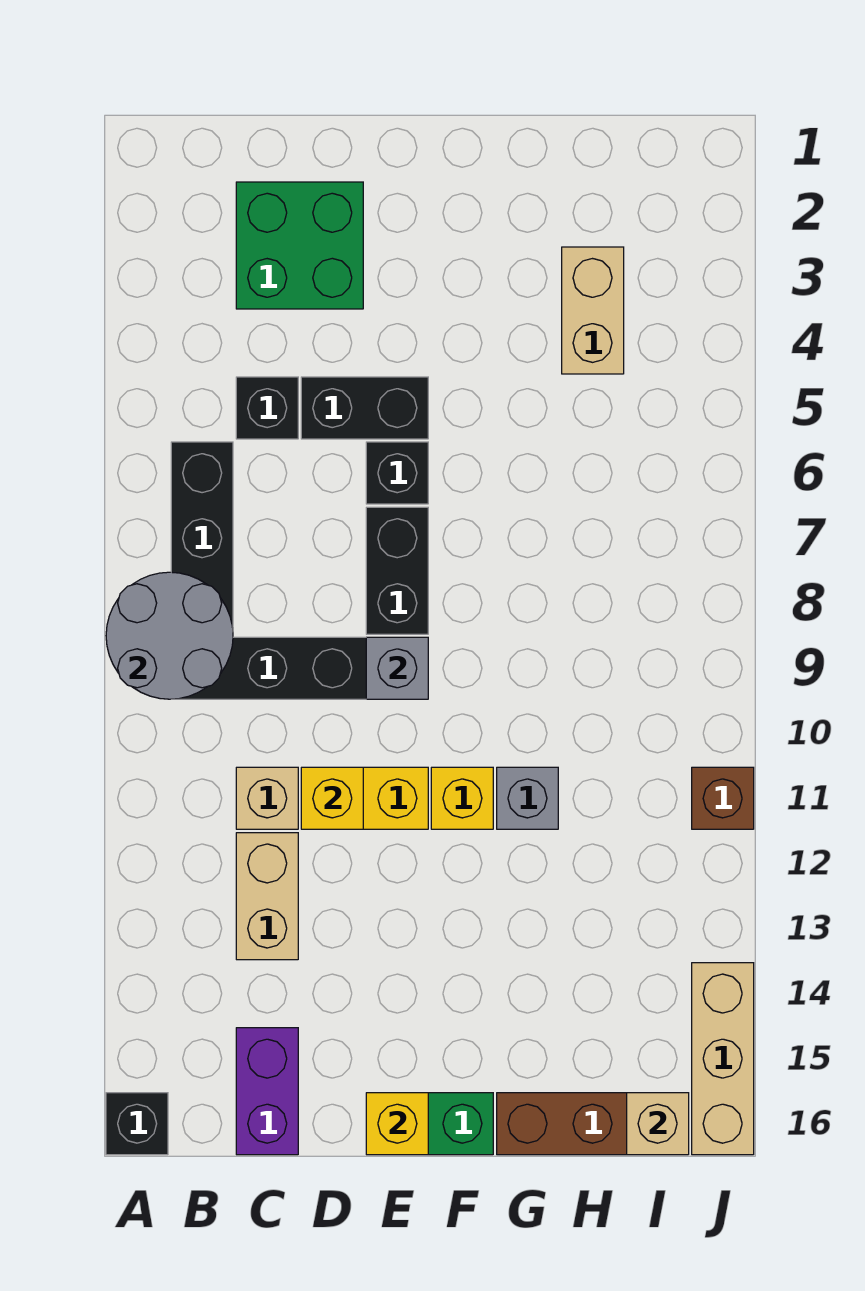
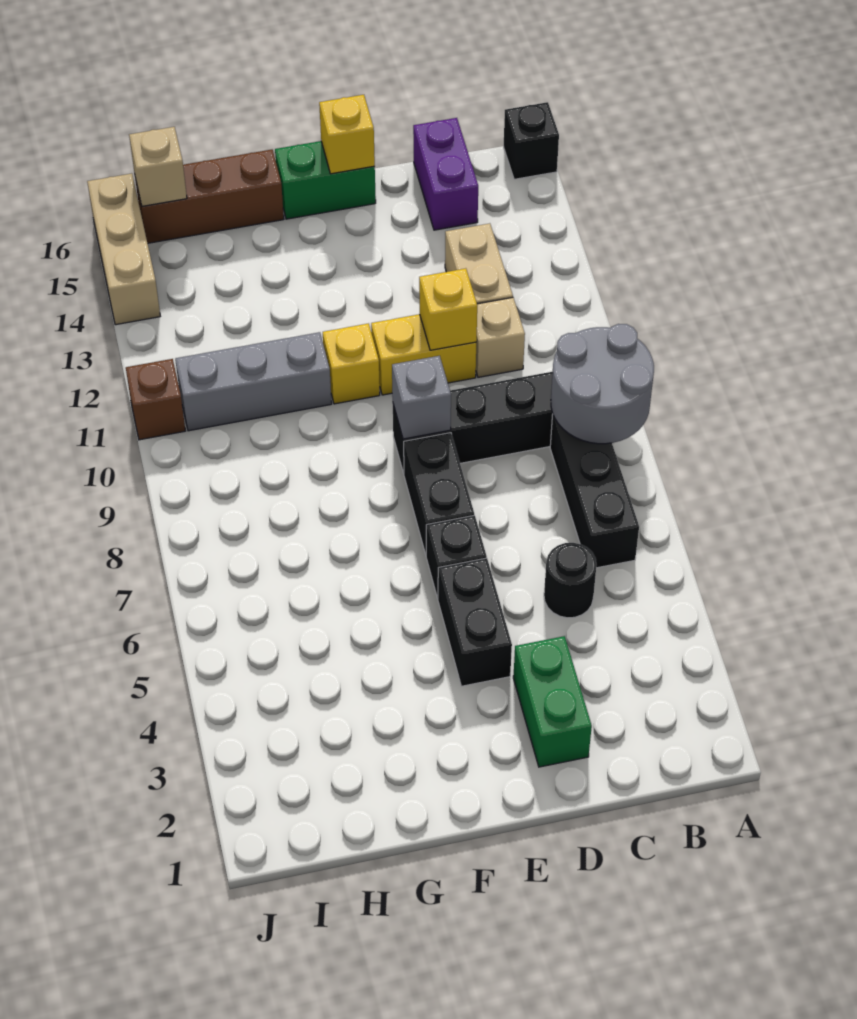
green 2x2 brick [236,182,363,309] -> green 1x2 brick [513,636,592,767]
black 1x1 brick [236,377,298,439] -> black 1x1 round brick [544,543,596,618]
black 1x2 brick [301,377,428,439] -> black 1x2 brick turned to [438,558,512,686]
grey 1x1 brick [497,767,558,829] -> grey 1x3 brick [175,332,332,431]
tan 1x2 brick [562,247,624,374] -> none

